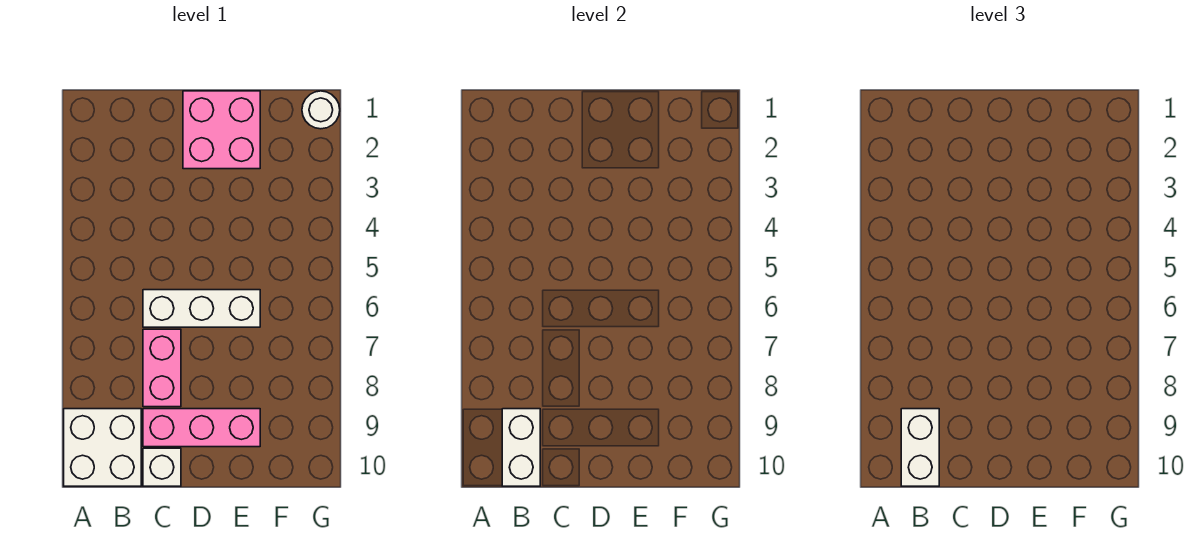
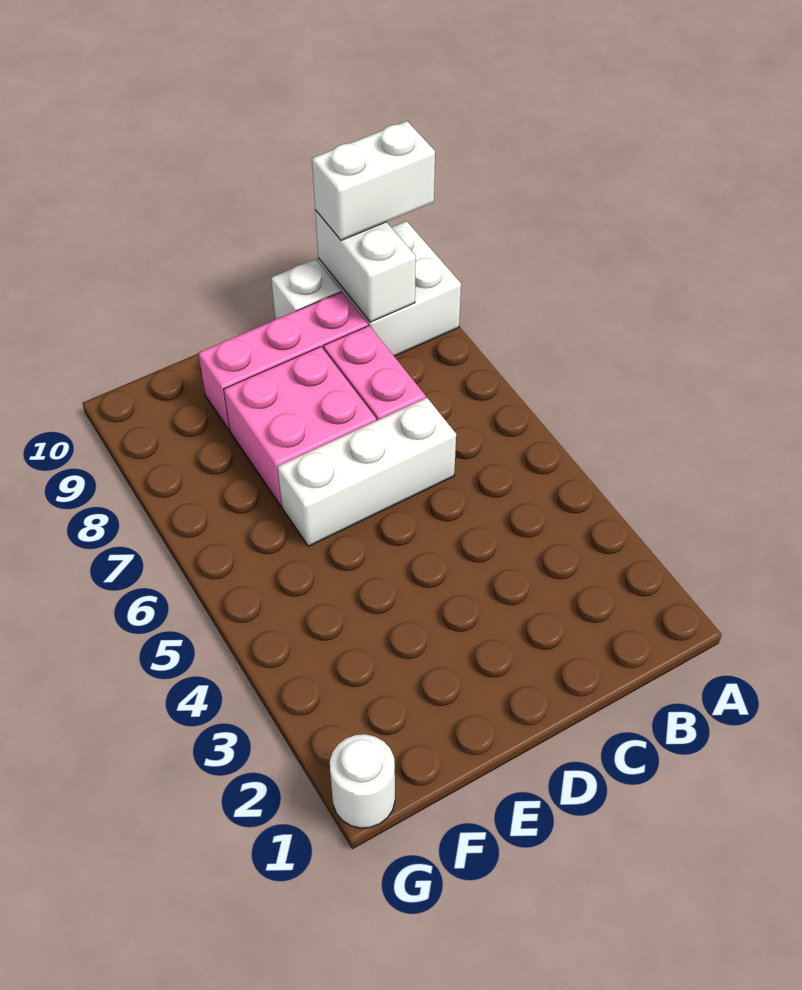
white 1x2 brick [901,409,939,486] -> white 1x2 brick turned to [312,121,435,240]
pink 2x2 brick [183,91,260,169] -> pink 2x2 brick moved to [224,347,376,506]

